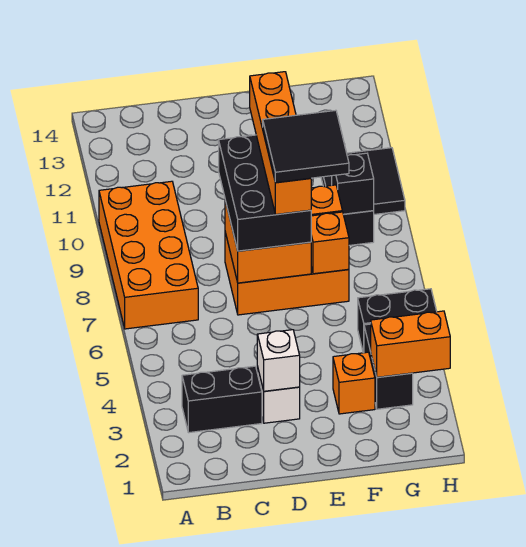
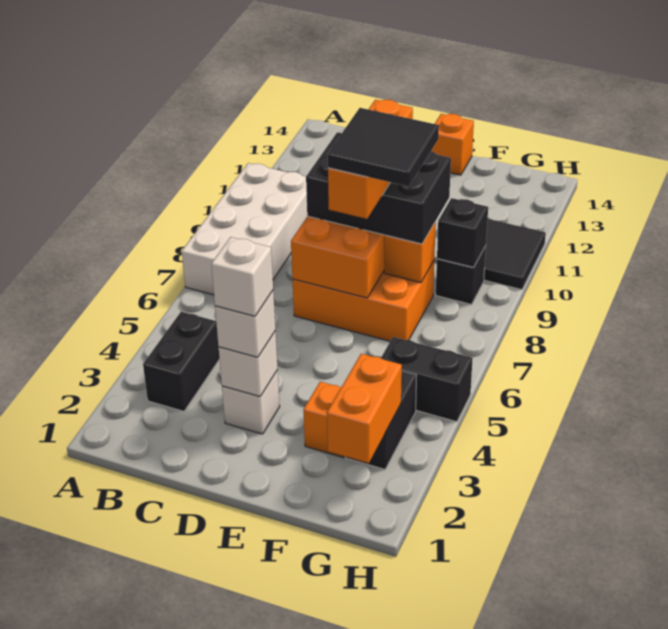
orange 2x4 brick [99,181,198,329] -> white 2x4 brick [182,163,307,295]
black 1x2 brick [182,366,262,433] -> black 1x2 brick turned to [143,312,219,411]
none -> white 1x1 brick [215,291,275,357]
none -> white 1x1 brick [211,237,273,316]
black 2x3 brick [219,135,311,251] -> black 2x3 brick turned to [306,132,451,244]
orange 1x4 brick [250,72,311,214] -> orange 1x3 brick [328,100,413,219]
orange 1x1 brick [311,212,349,274] -> orange 1x1 brick moved to [431,114,474,175]
orange 1x2 brick [371,311,450,377] -> orange 1x2 brick turned to [327,354,402,463]

